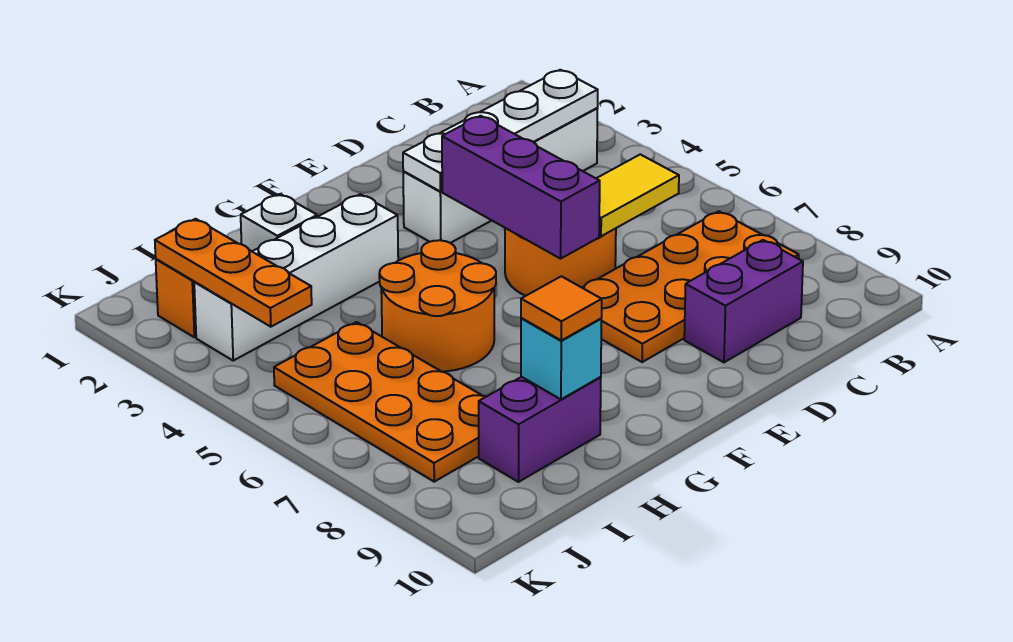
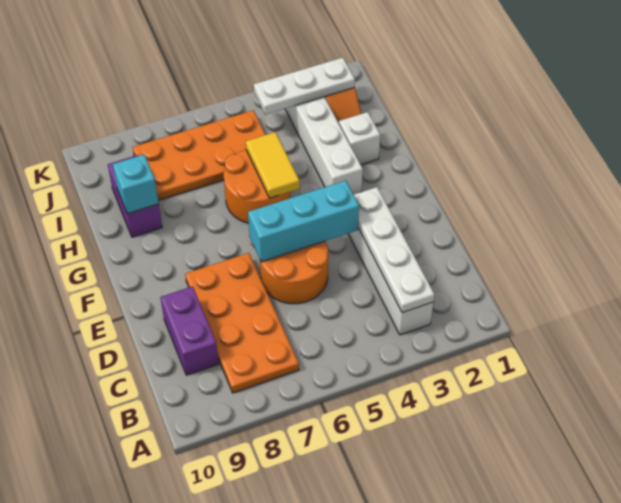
yellow 1x2 tile [596,154,679,236] -> yellow 1x2 tile moved to [246,132,300,198]
purple 1x3 brick [442,116,600,259] -> cyan 1x3 brick [248,181,359,262]
orange 1x1 tile [521,276,602,340] -> none
orange 1x3 plate [155,219,312,327] -> white 1x3 plate [254,58,355,115]

